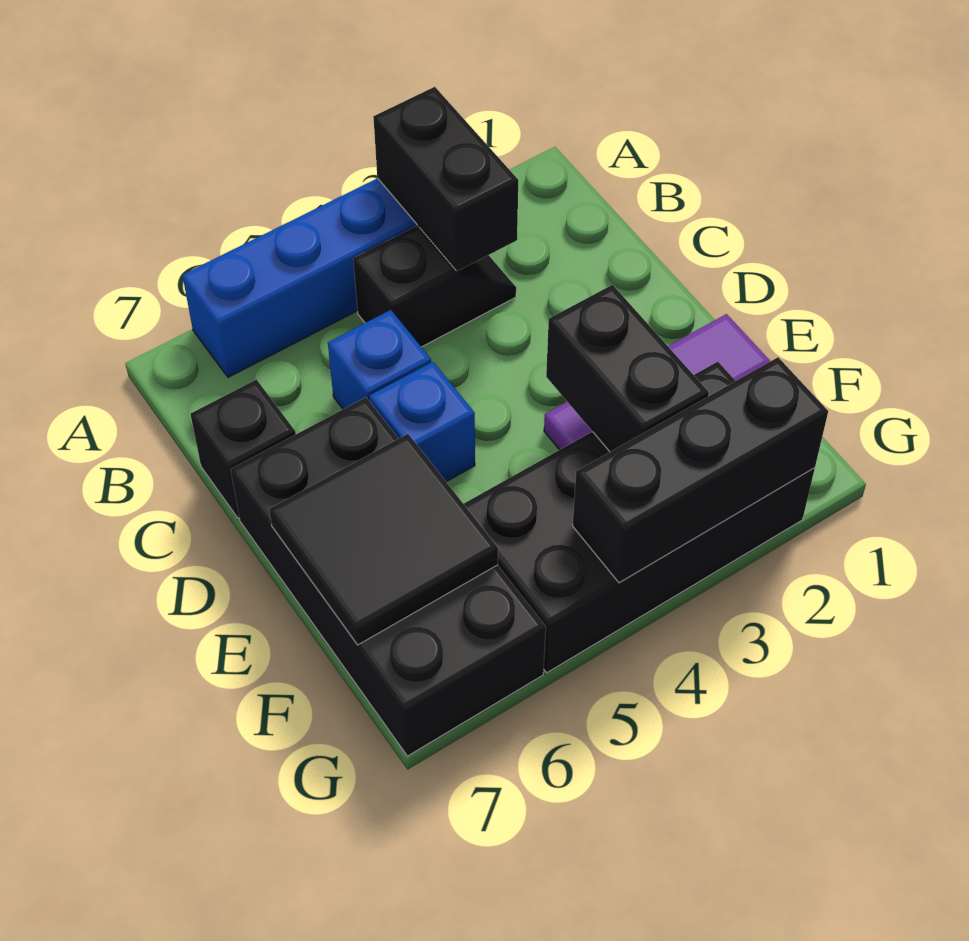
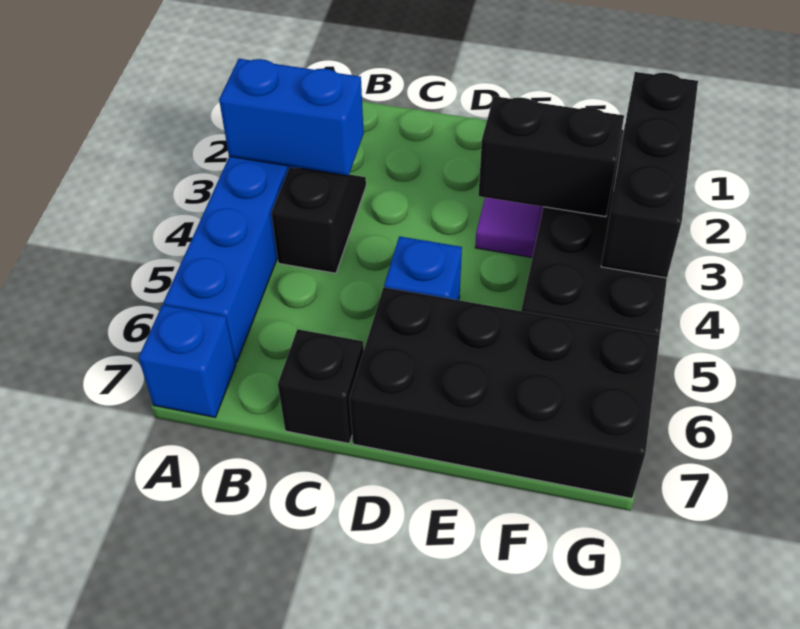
black 1x2 brick [373,87,518,271] -> blue 1x2 brick [219,59,364,175]
blue 1x1 brick [328,310,431,409] -> blue 1x1 brick moved to [139,305,236,417]
black 2x2 tile [269,434,498,645] -> none

